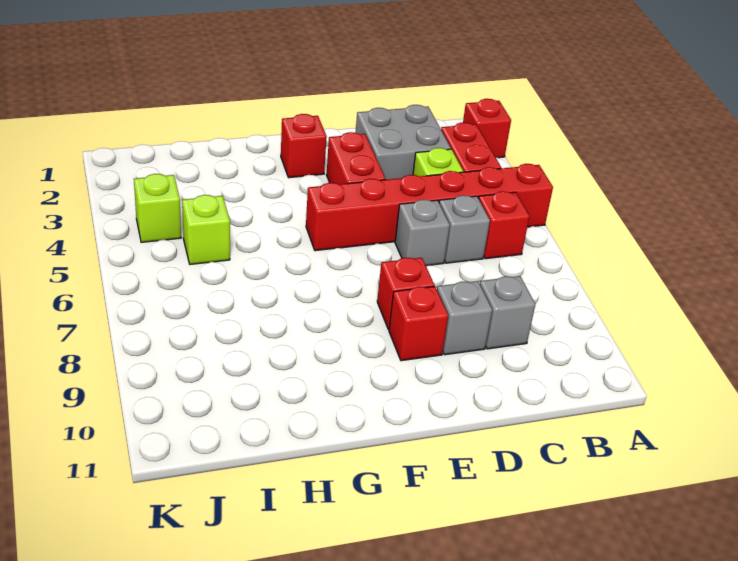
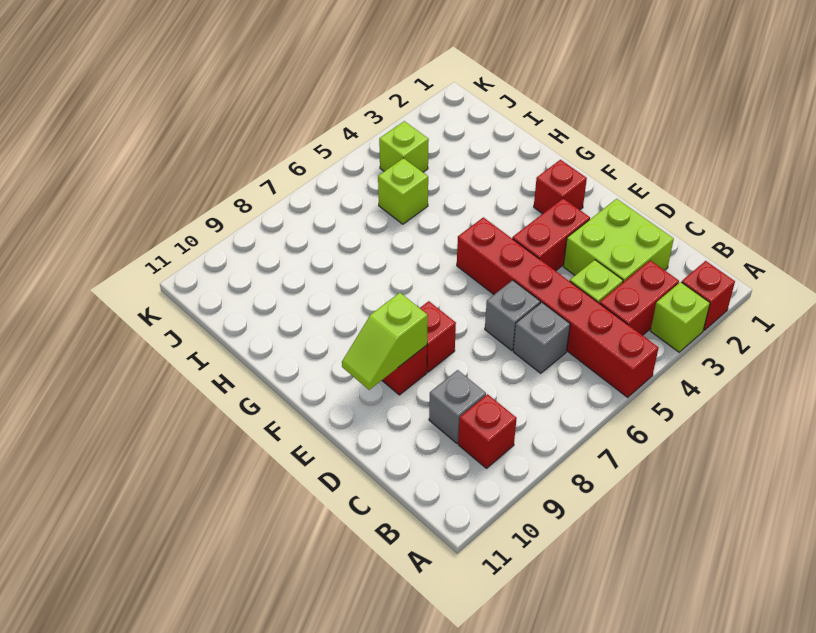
none -> lime 1x1 brick [651,282,710,352]
red 1x1 brick [478,191,530,259] -> red 1x1 brick moved to [458,394,517,468]
grey 2x2 brick [356,105,451,180] -> lime 2x2 brick [563,199,674,282]
grey 1x1 brick [437,281,492,355] -> none
none -> lime 1x2 slope [342,293,428,390]

